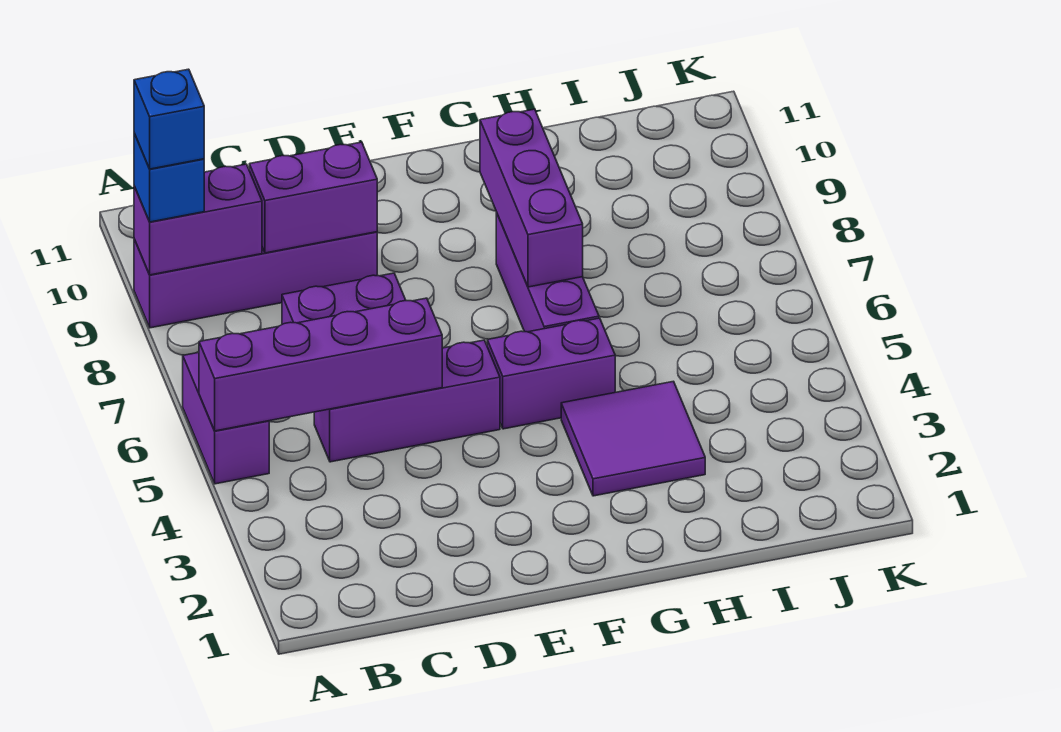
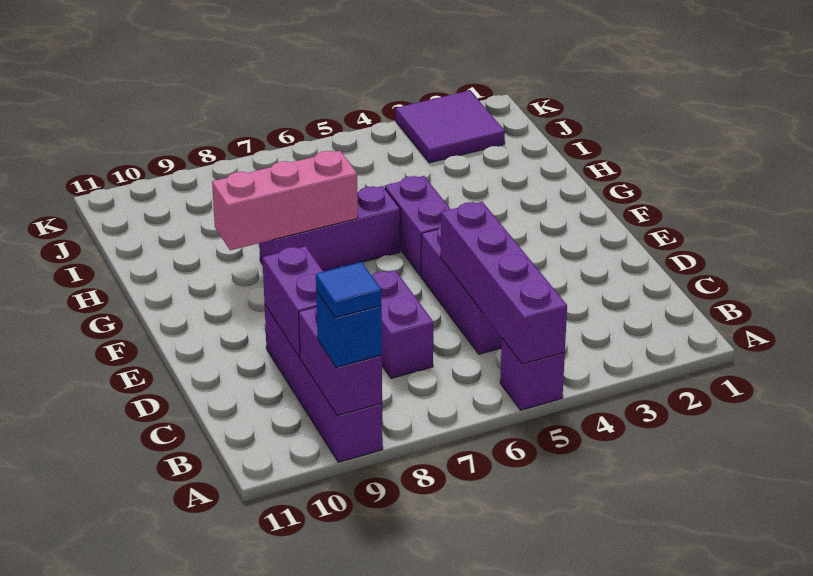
purple 1x2 brick [183,353,269,484] -> purple 1x1 brick [500,338,565,410]
blue 1x1 brick [134,69,204,169] -> blue 1x1 tile [316,262,381,318]
purple 2x2 tile [561,381,705,496] -> purple 2x2 tile moved to [396,90,505,163]
purple 1x3 brick [480,109,583,287] -> pink 1x3 brick [212,151,358,250]

